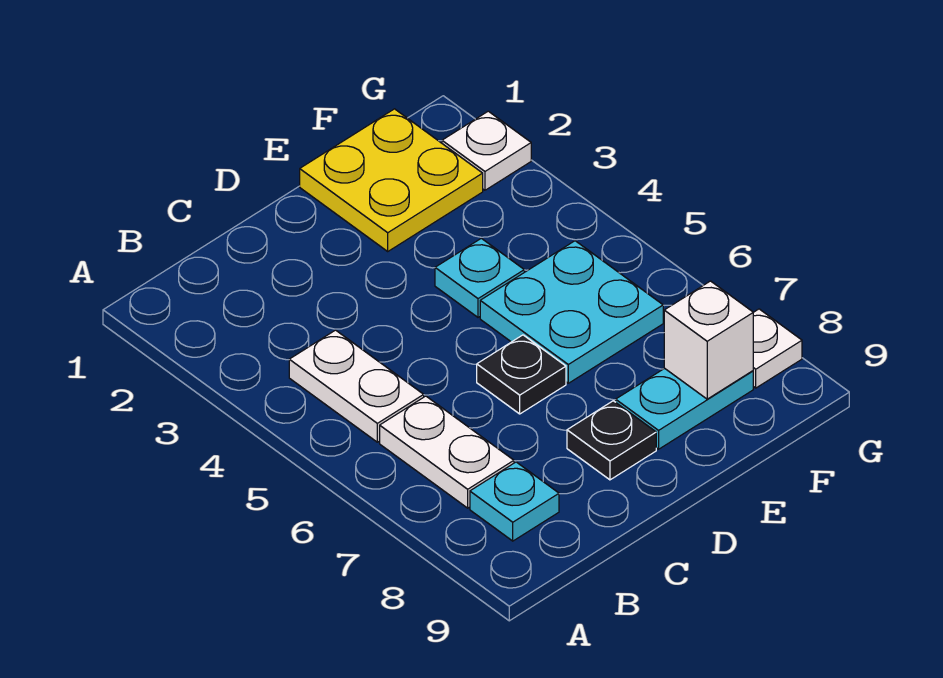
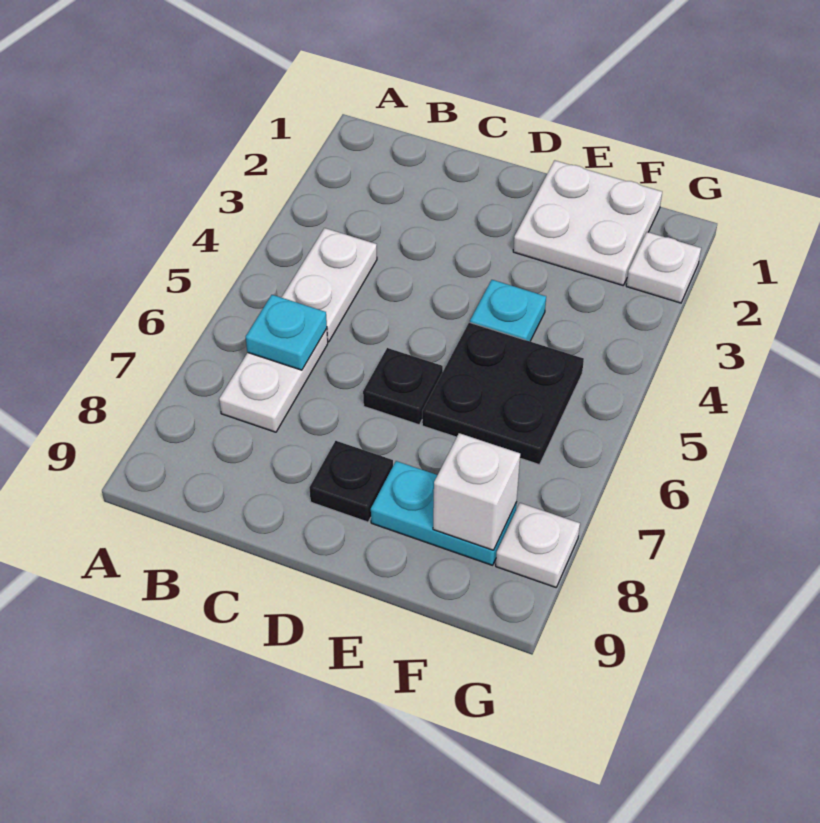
cyan 1x1 plate [470,462,559,541] -> cyan 1x1 plate moved to [246,295,327,370]
yellow 2x2 plate [300,109,483,251] -> white 2x2 plate [513,160,662,285]
cyan 2x2 plate [480,241,663,383] -> black 2x2 plate [422,322,584,465]

